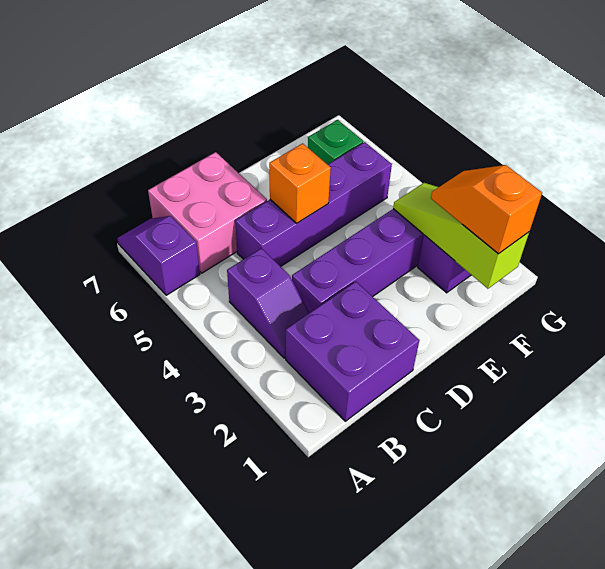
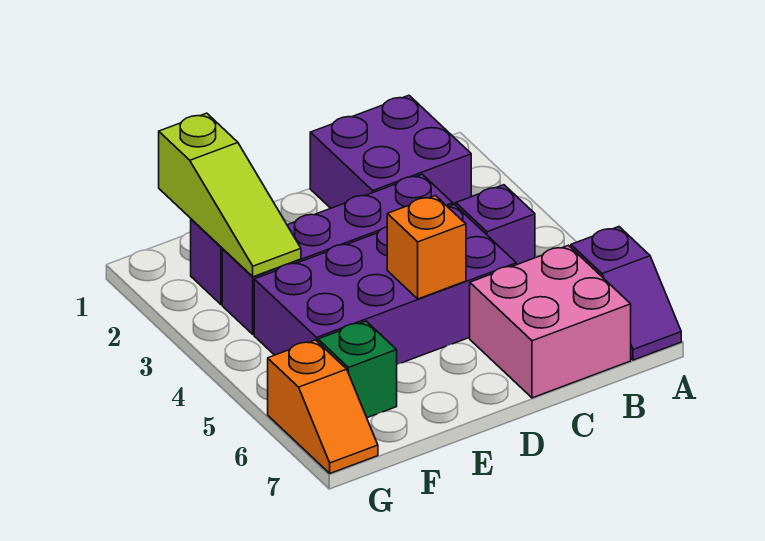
purple 1x4 brick [235,142,392,267] -> purple 2x4 brick [254,204,516,364]
orange 1x2 slope [431,165,542,254] -> orange 1x2 slope moved to [268,340,378,473]

